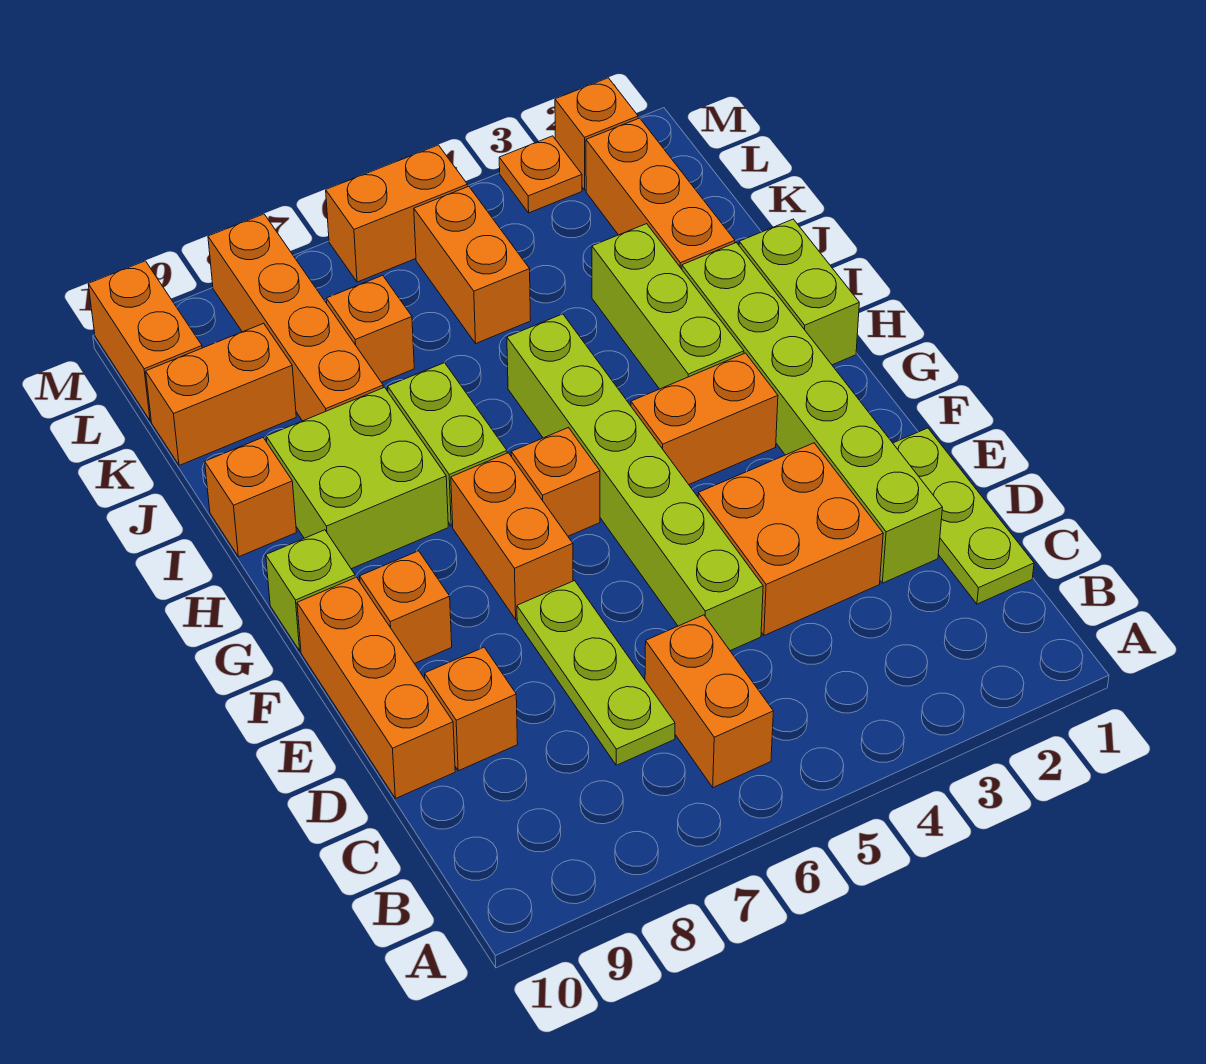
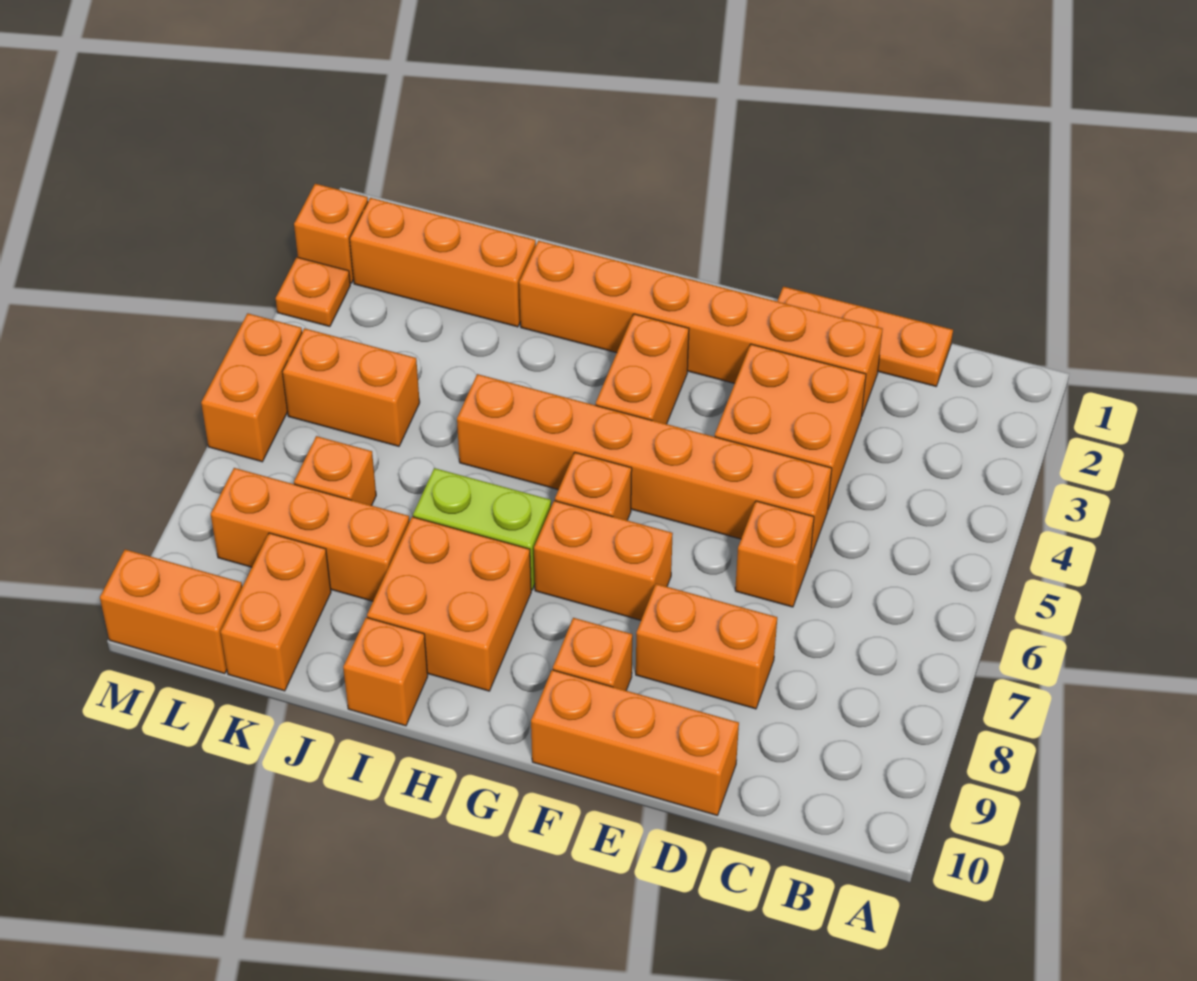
orange 1x2 brick [645,615,773,788] -> orange 1x2 brick moved to [636,584,777,709]
lime 1x3 plate [893,428,1034,604] -> orange 1x3 plate [777,287,953,386]
lime 1x3 plate [517,581,675,765] -> none
lime 1x6 brick [682,243,942,583] -> orange 1x6 brick [519,241,883,417]
lime 1x6 brick [507,314,763,651] -> orange 1x6 brick [457,374,832,558]
orange 1x1 brick [425,647,518,771] -> orange 1x1 brick moved to [735,501,814,607]
lime 1x1 brick [266,530,355,651] -> none
lime 1x2 brick [739,219,859,365] -> none
lime 1x3 brick [592,224,744,389] -> none
lime 2x2 brick [266,387,448,569] -> orange 2x2 brick [367,517,531,691]
orange 1x4 brick [208,214,383,421] -> orange 1x3 brick [211,468,410,601]

